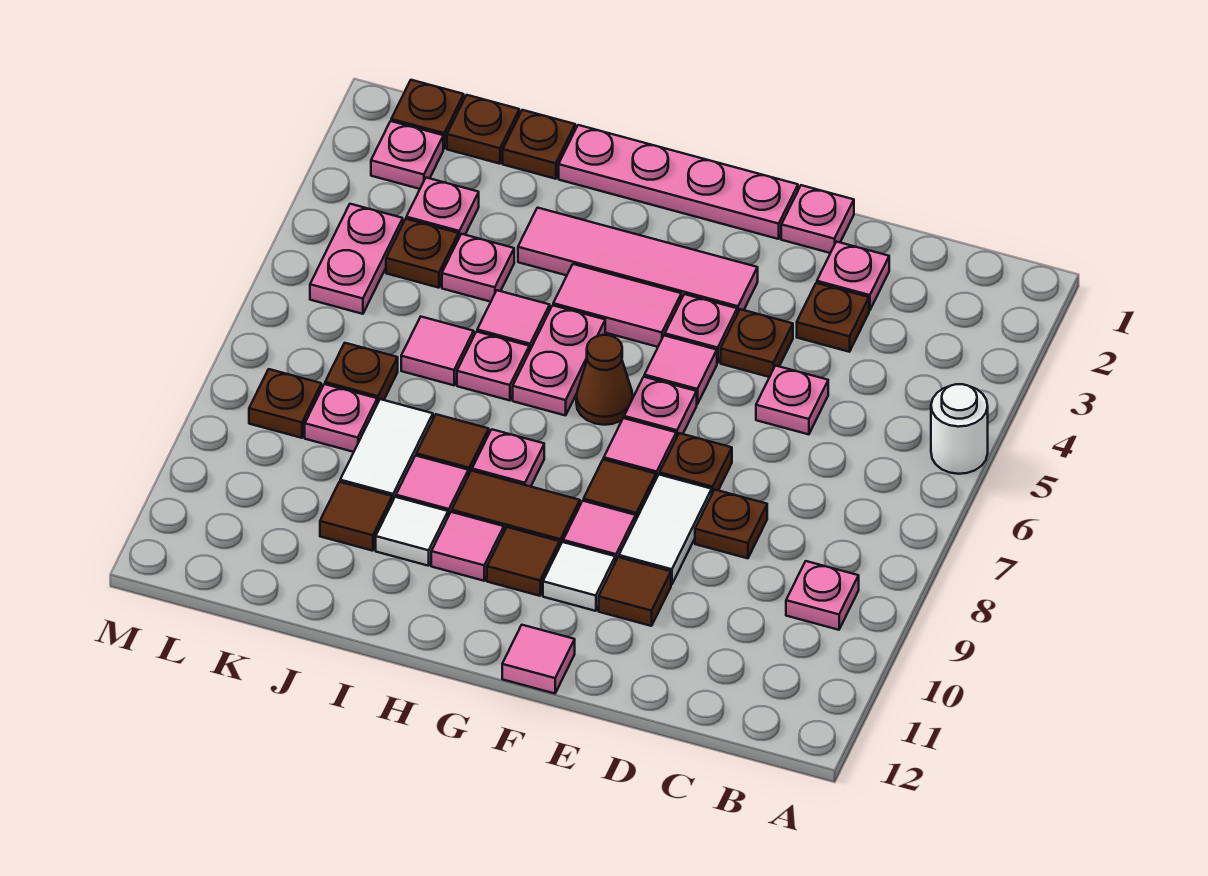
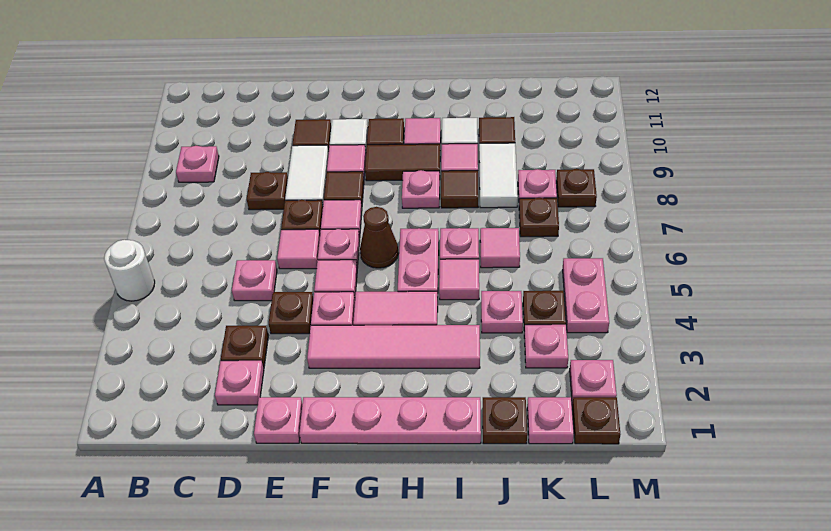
pink 1x1 tile [502,625,575,694] -> pink 1x1 tile moved to [277,229,320,269]
brown 1x1 plate [447,95,519,164] -> pink 1x1 plate [527,397,574,444]

